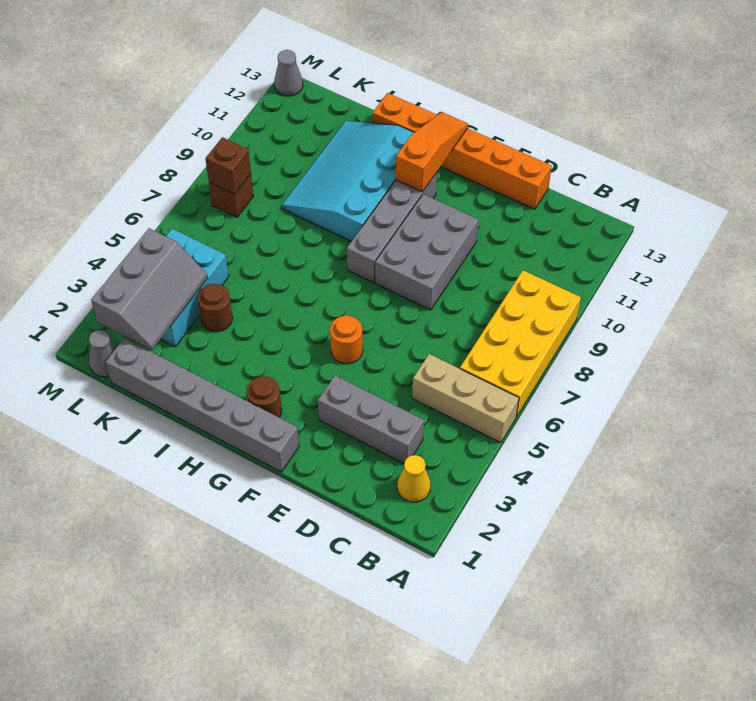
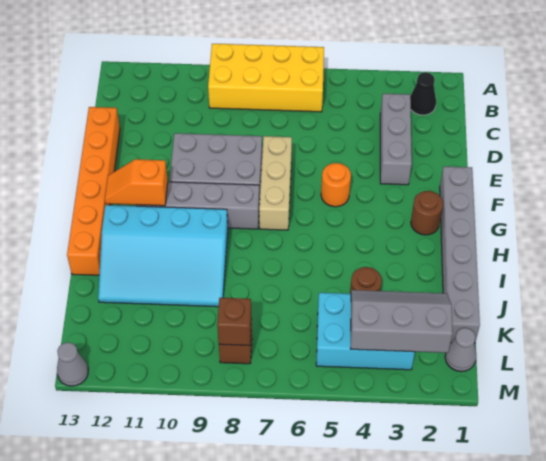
tan 1x3 brick [412,354,519,443] -> tan 1x3 brick moved to [259,136,292,230]
yellow 1x1 cone [397,455,431,502] -> black 1x1 cone [410,72,436,115]
orange 1x3 slope [396,112,468,192] -> orange 1x2 slope [105,159,168,206]

